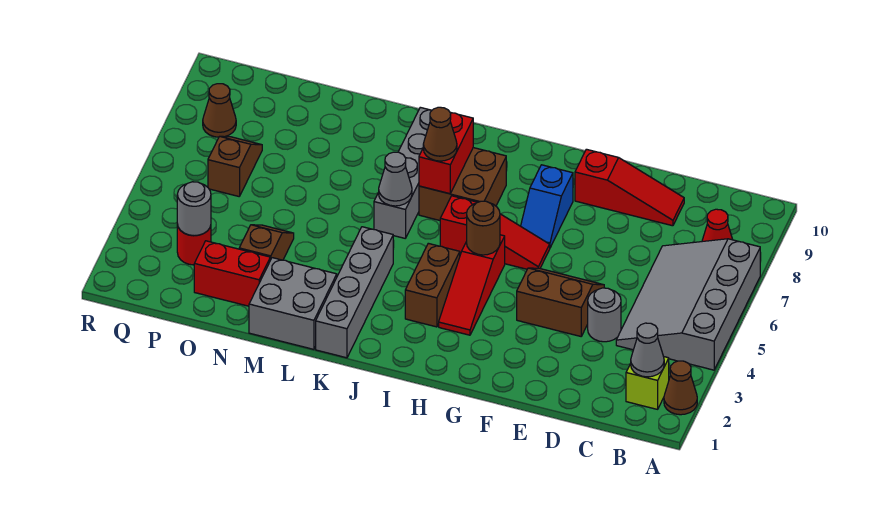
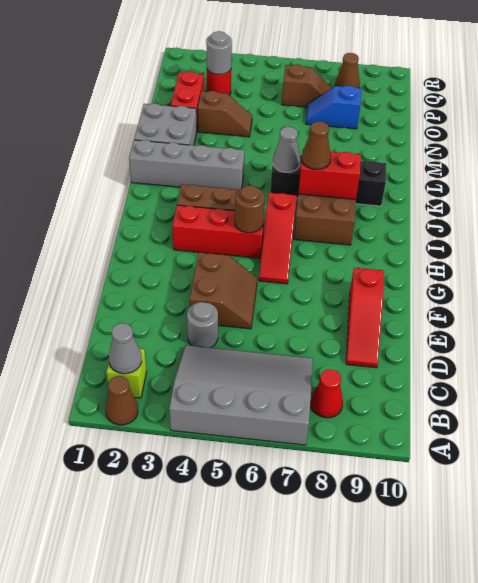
blue 1x2 slope [521,165,573,248] -> blue 1x2 slope moved to [306,86,361,129]
red 1x3 slope [439,235,505,335] -> red 1x3 brick [173,205,265,258]
grey 1x4 brick [374,107,432,238] -> black 1x4 brick [270,153,386,206]

